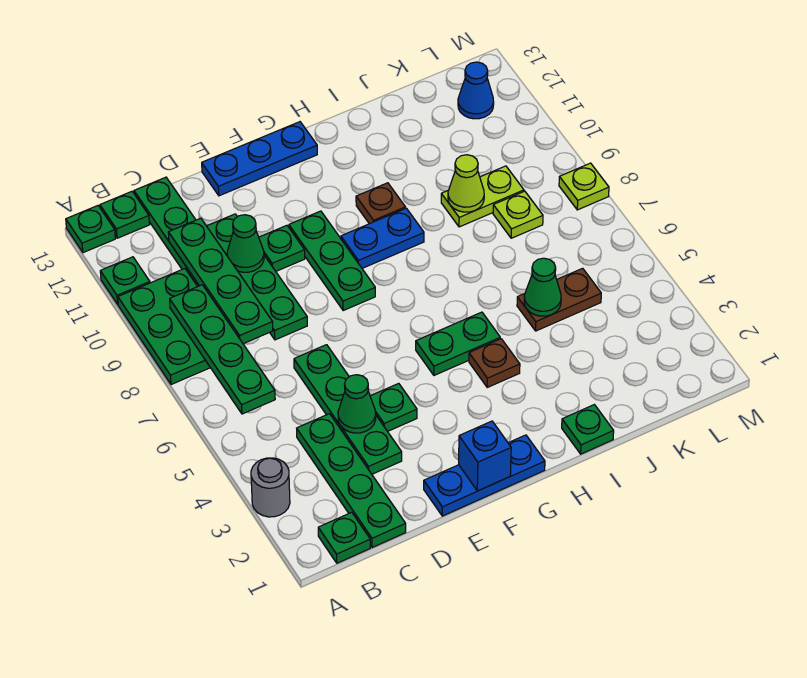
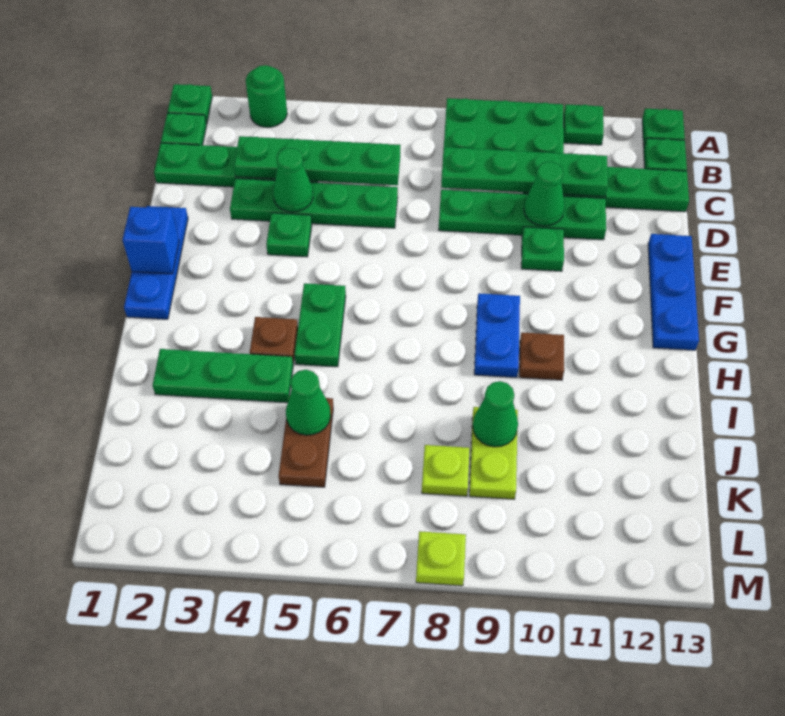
grey 1x1 round brick [251,458,290,517] -> green 1x1 round brick [246,65,287,127]
green 1x4 plate [170,285,275,414] -> green 1x4 plate moved to [234,136,401,185]
green 1x3 plate [289,211,375,310] -> green 1x3 plate moved to [153,349,293,403]
green 1x1 plate [562,405,614,454] -> green 1x1 plate moved to [168,84,212,124]
lime 1x1 cone [448,155,484,212] -> green 1x1 cone [473,381,518,447]
blue 1x1 cone [458,62,494,119] -> none

